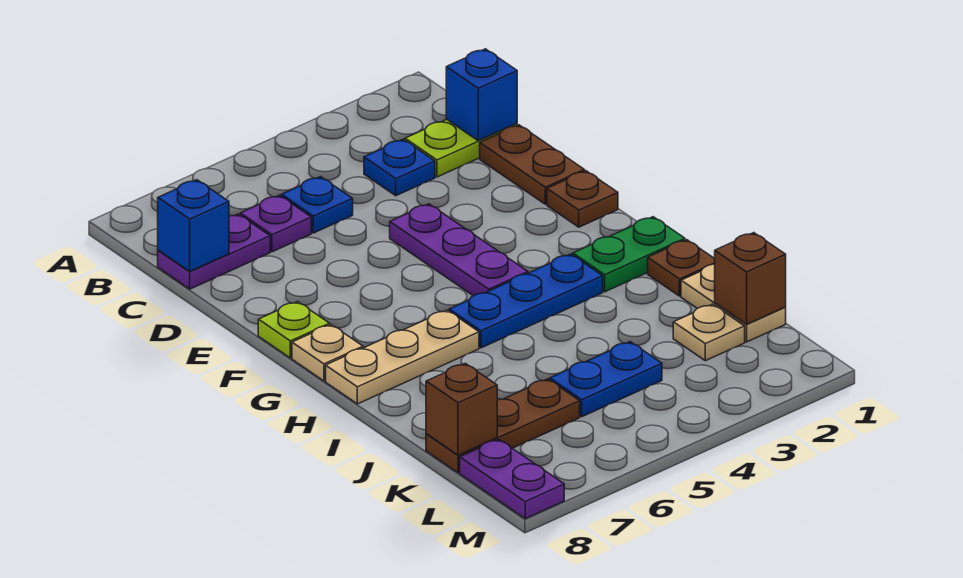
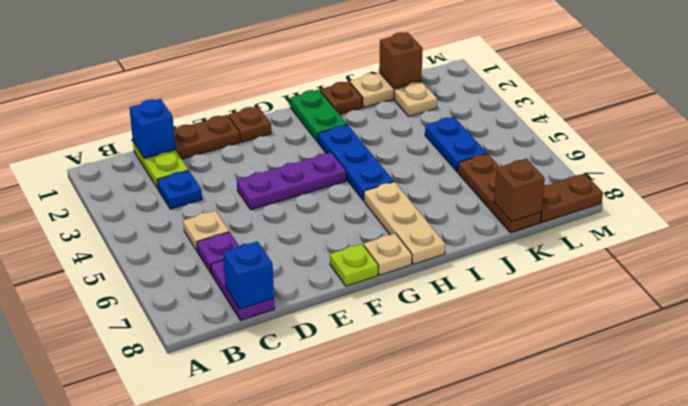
blue 1x1 plate [281,177,353,233] -> tan 1x1 plate [183,211,229,251]
purple 1x2 plate [460,439,564,519] -> brown 1x2 plate [541,174,603,223]

